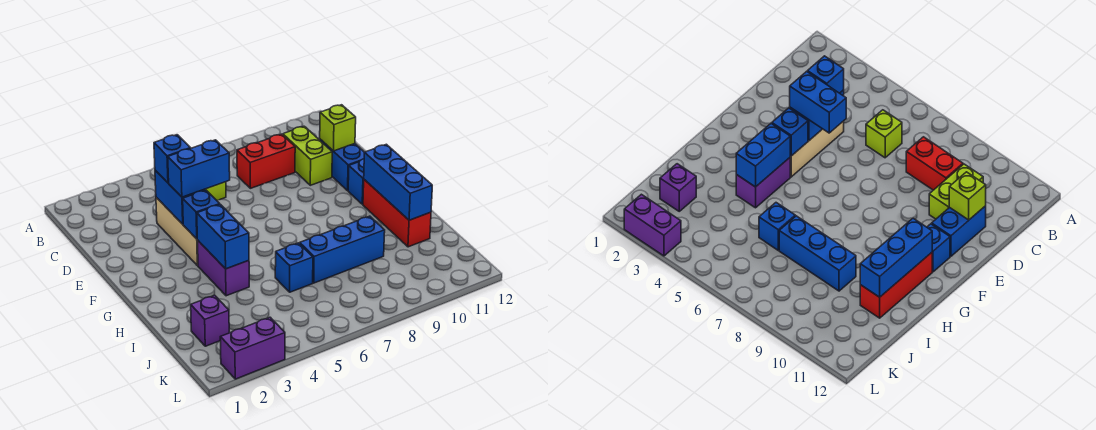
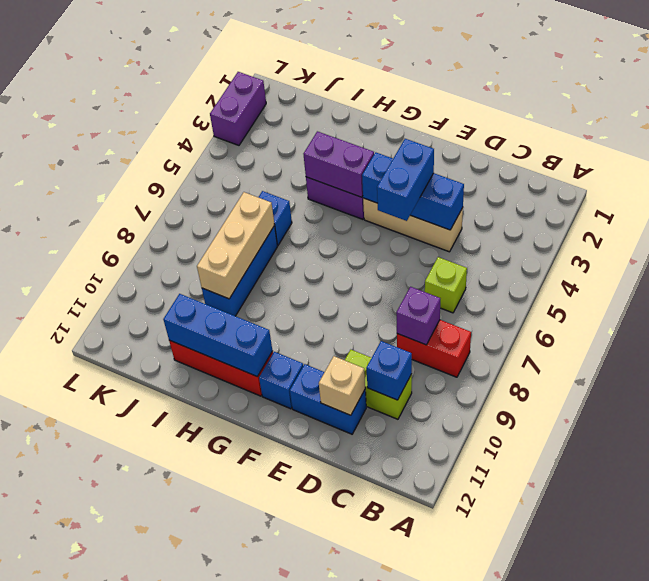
red 1x2 brick [237,134,295,188] -> red 1x2 brick turned to [397,320,471,377]
blue 1x1 brick [154,135,191,183] -> blue 1x1 brick moved to [366,341,412,400]
lime 1x1 brick [320,105,356,151] -> tan 1x1 brick [319,356,365,415]
blue 1x2 brick [197,204,249,269] -> purple 1x2 brick [304,131,374,197]
none -> tan 1x3 brick [197,192,275,299]
purple 1x1 brick [191,295,229,346] -> purple 1x1 brick moved to [396,287,440,345]

